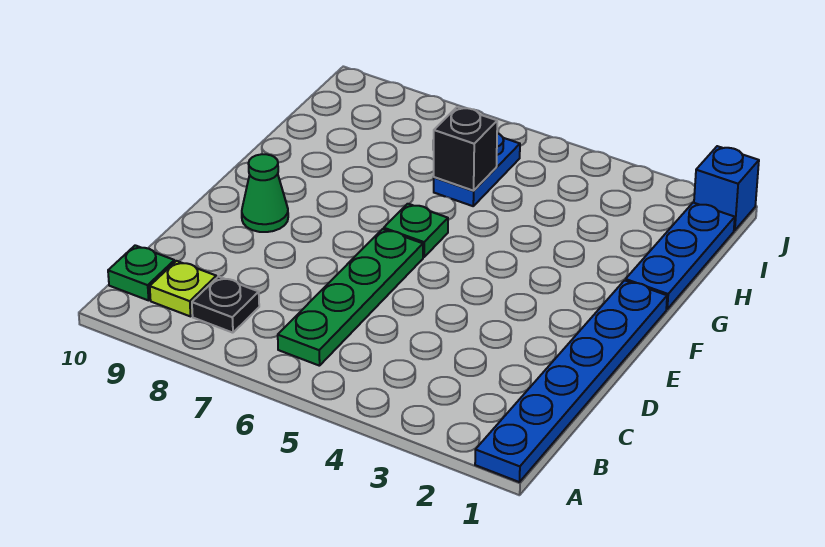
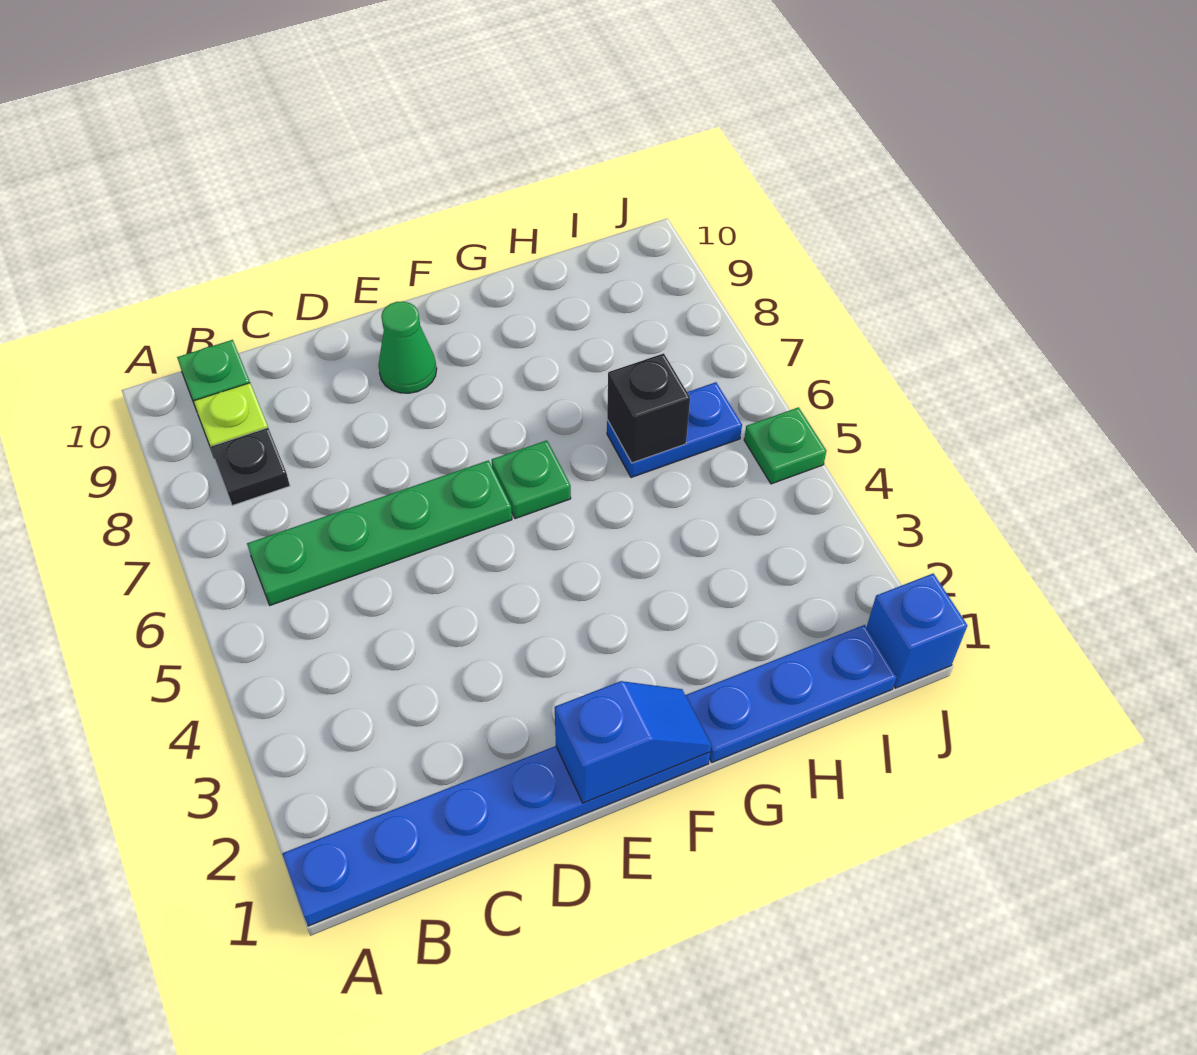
none -> blue 1x2 slope [555,681,711,803]
none -> green 1x1 plate [744,407,826,484]

